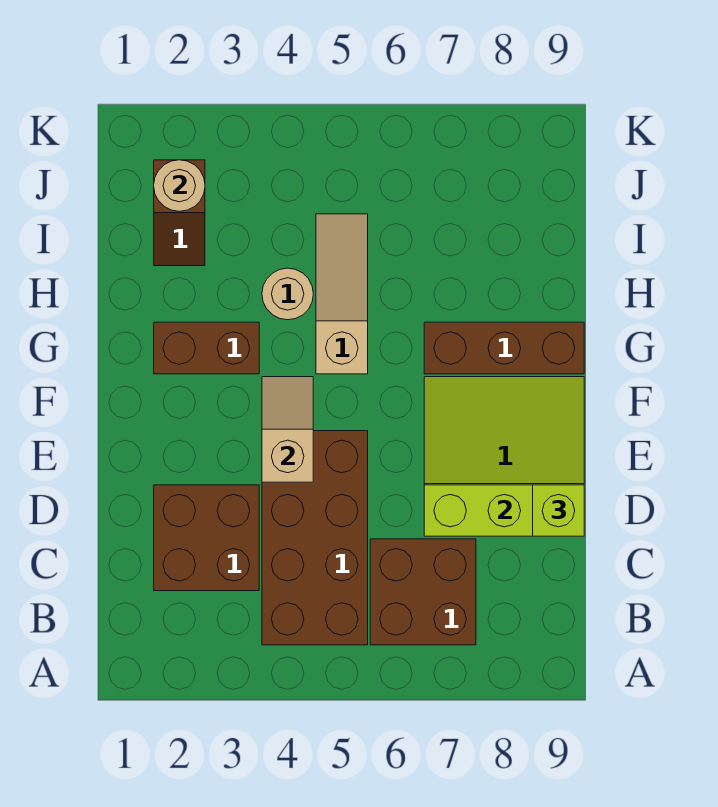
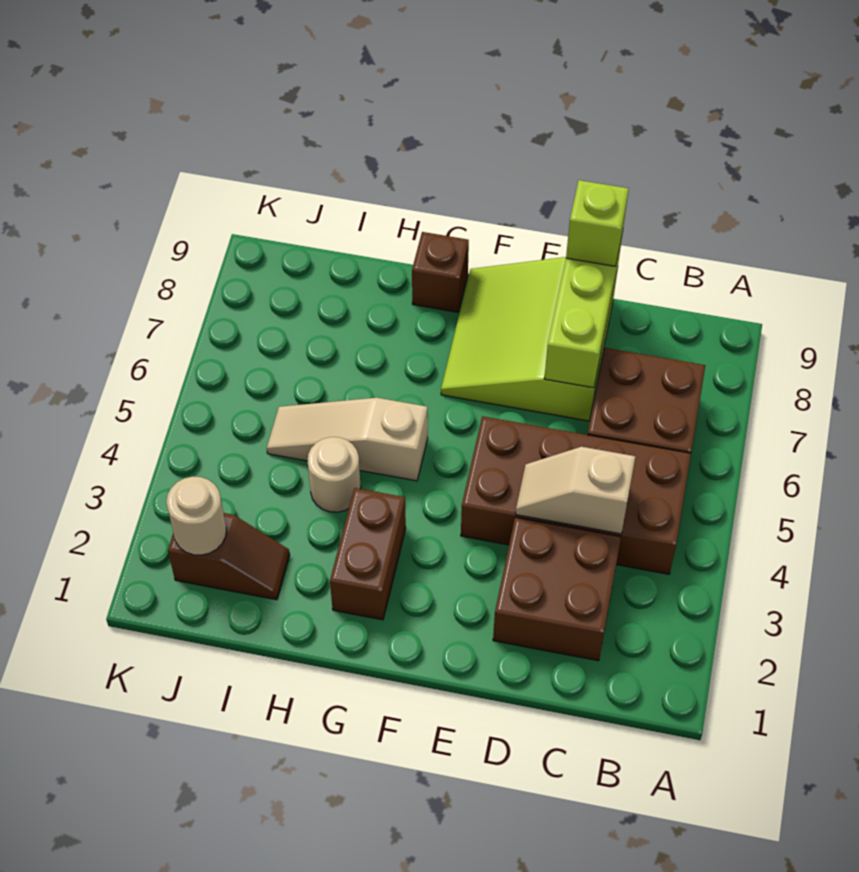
tan 1x2 slope [262,377,313,482] -> tan 1x2 slope moved to [516,447,635,534]
brown 1x3 brick [424,322,584,374] -> brown 1x1 brick [412,232,469,312]

